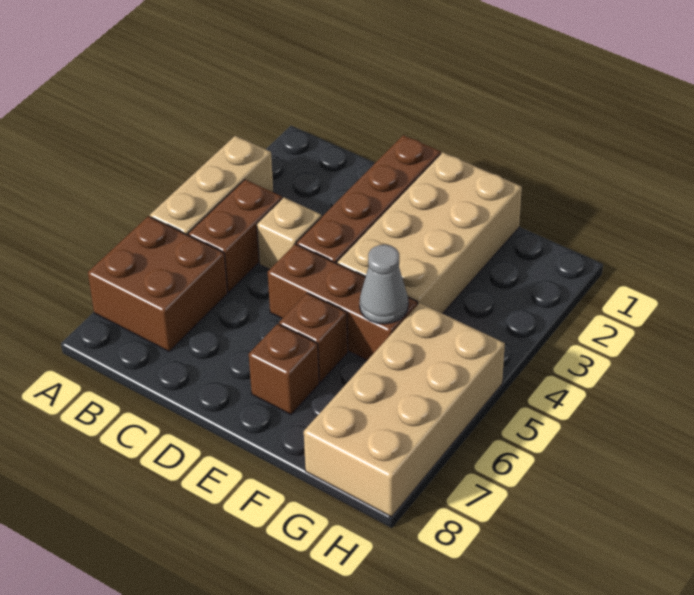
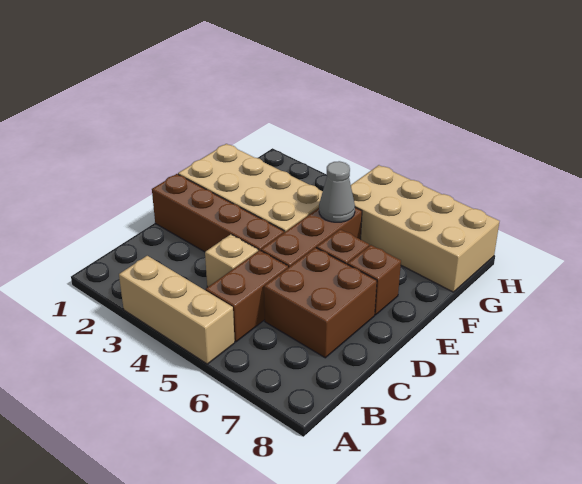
brown 2x2 brick [88,216,228,352] -> brown 2x2 brick moved to [264,248,377,358]
brown 1x2 brick [188,180,282,292] -> brown 1x2 brick turned to [206,250,288,342]

